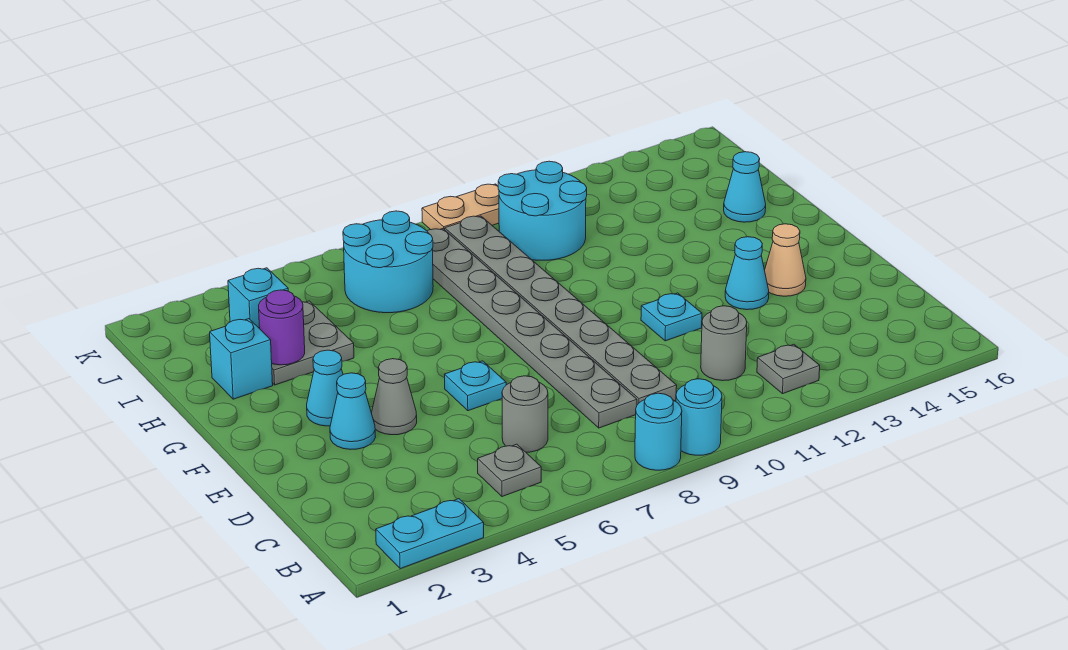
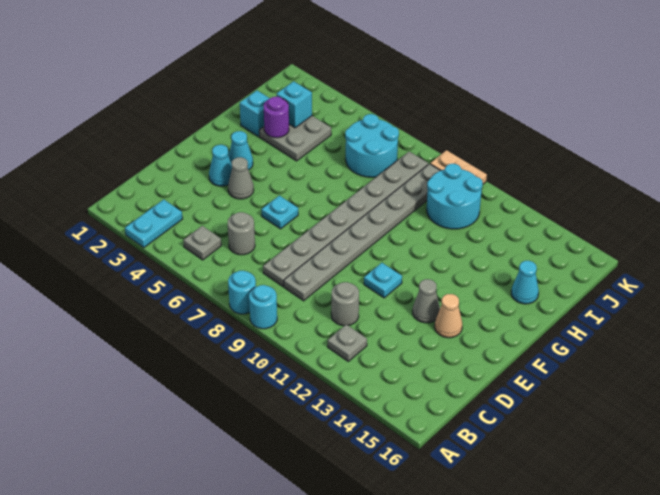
cyan 1x2 plate [376,499,484,569] -> cyan 1x2 plate turned to [125,199,183,248]
cyan 1x1 cone [725,237,769,310] -> grey 1x1 cone [413,279,440,323]

